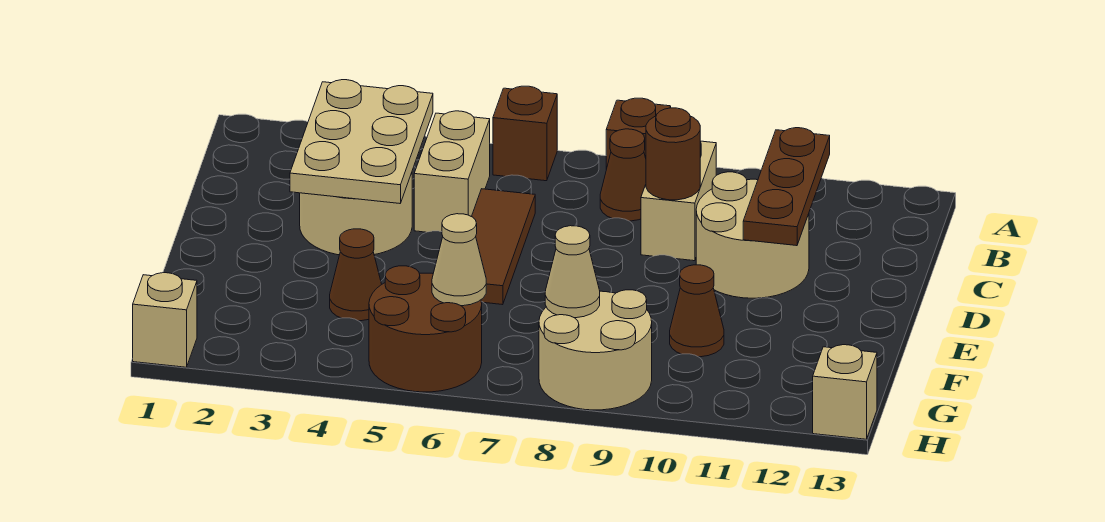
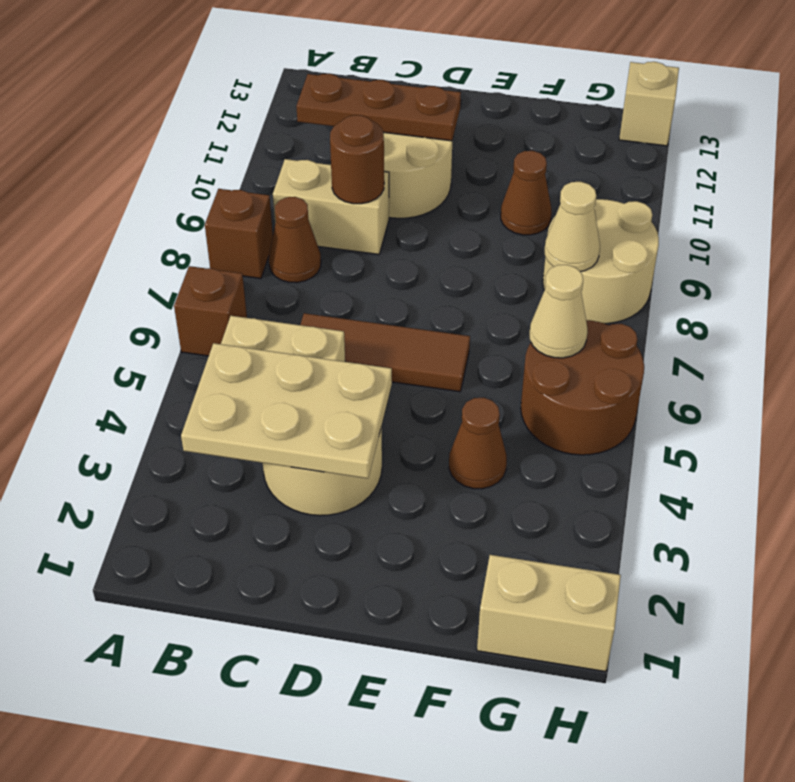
tan 1x1 brick [133,273,197,367] -> tan 1x2 brick [477,555,621,672]

